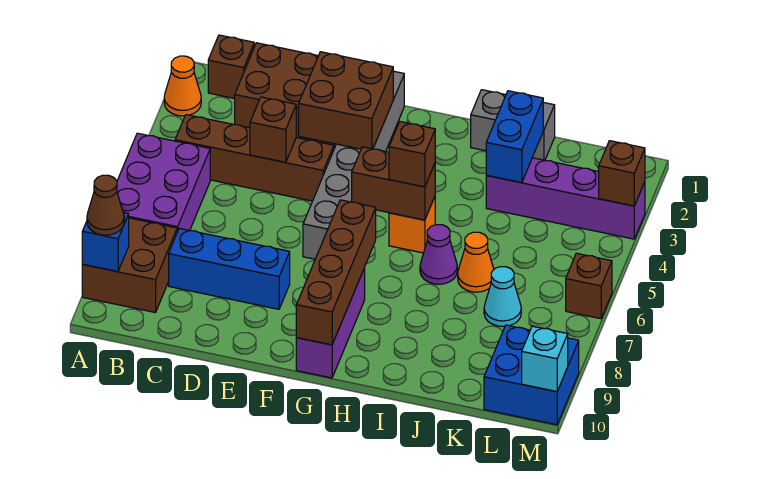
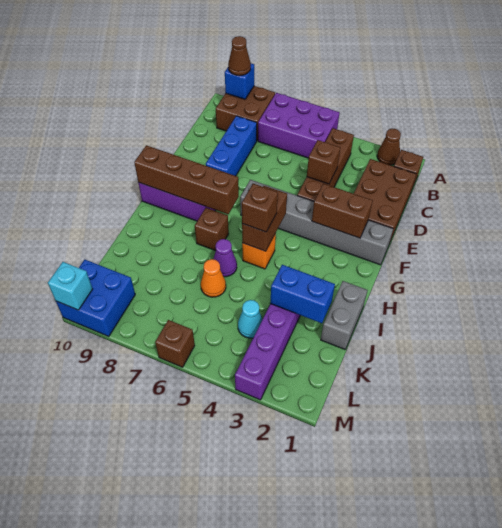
orange 1x1 cone [164,56,201,116] -> brown 1x1 cone [377,129,401,165]
brown 2x2 brick [299,52,393,149] -> brown 1x2 brick [312,184,373,238]
cyan 1x1 cone [484,267,521,327] -> cyan 1x1 cone moved to [238,300,263,338]
brown 1x1 brick [599,141,645,206] -> brown 1x1 brick moved to [195,208,229,251]

